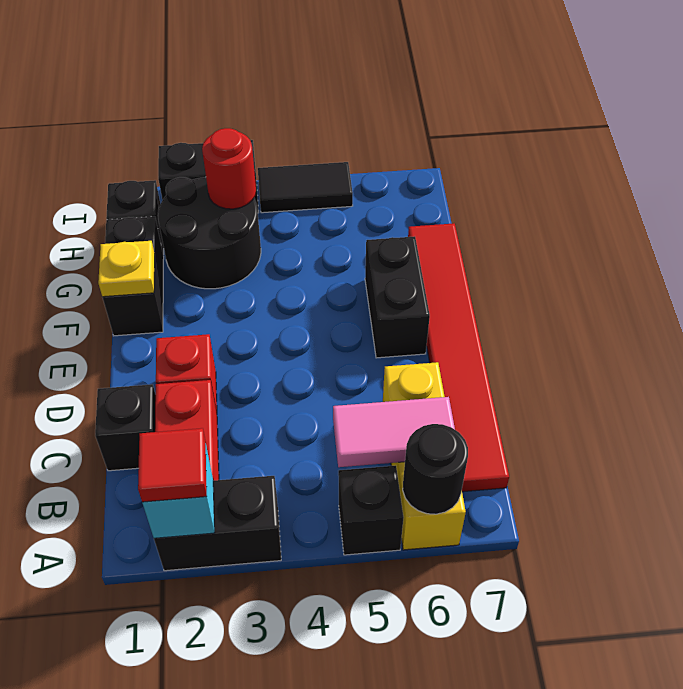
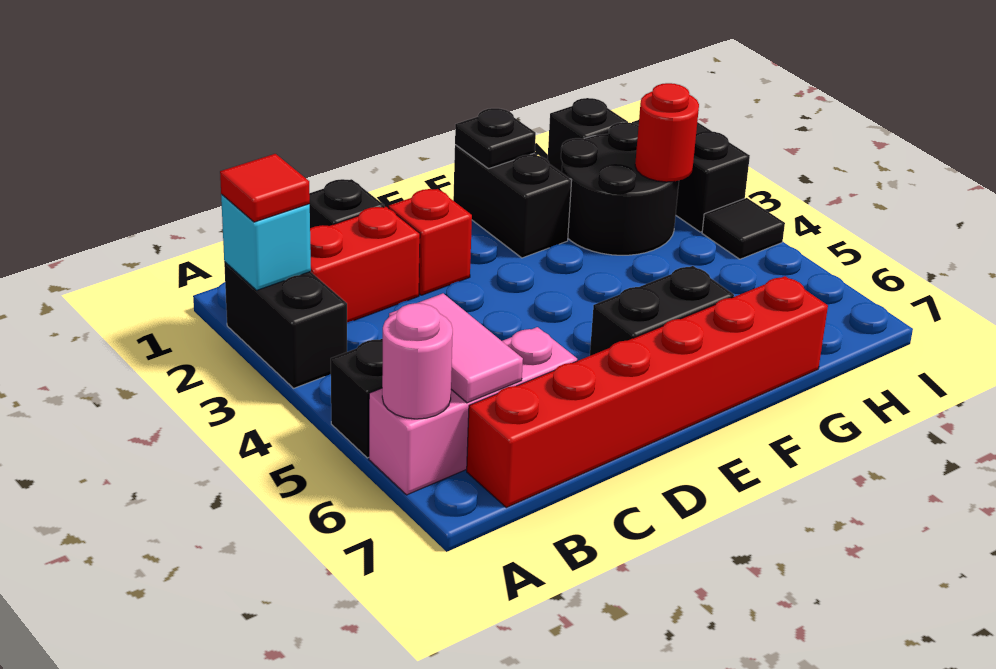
yellow 1x3 brick [383,362,466,550] -> pink 1x3 brick [369,327,577,495]
black 1x1 round brick [403,424,468,514] -> pink 1x1 round brick [382,303,453,419]
red 1x6 tile [408,223,509,492] -> red 1x6 brick [467,276,828,508]
black 1x2 brick [102,217,164,336] -> black 1x2 brick turned to [453,145,572,258]
yellow 1x1 plate [98,241,155,297] -> black 1x1 plate [455,108,536,169]
black 1x2 tile [258,162,353,213] -> black 1x1 tile [702,198,785,259]

